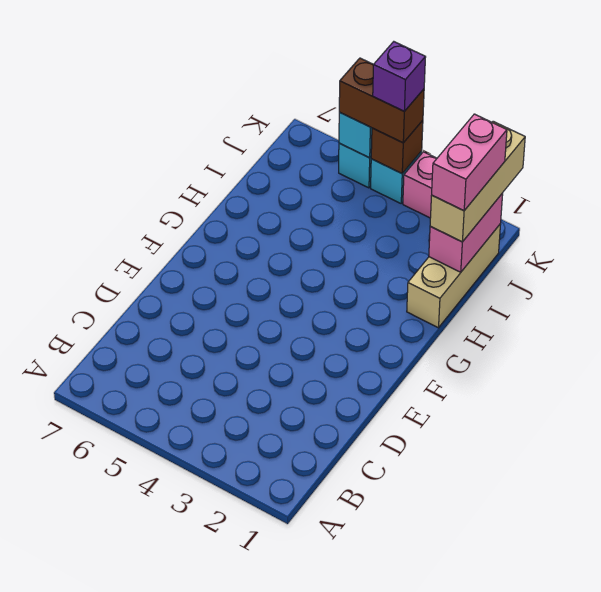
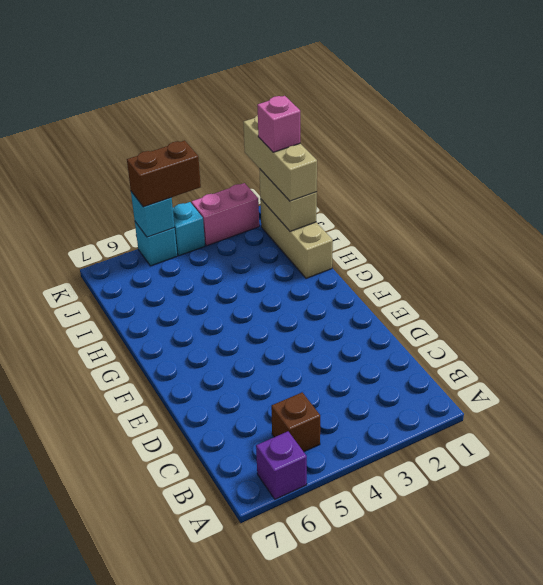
pink 1x2 brick [429,193,503,272] -> tan 1x2 brick [259,169,317,231]
pink 1x2 brick [432,114,507,211] -> pink 1x1 brick [257,96,300,152]
brown 1x1 brick [371,120,423,173] -> brown 1x1 brick moved to [271,392,320,452]
purple 1x1 brick [373,42,426,111] -> purple 1x1 brick moved to [256,432,307,499]

